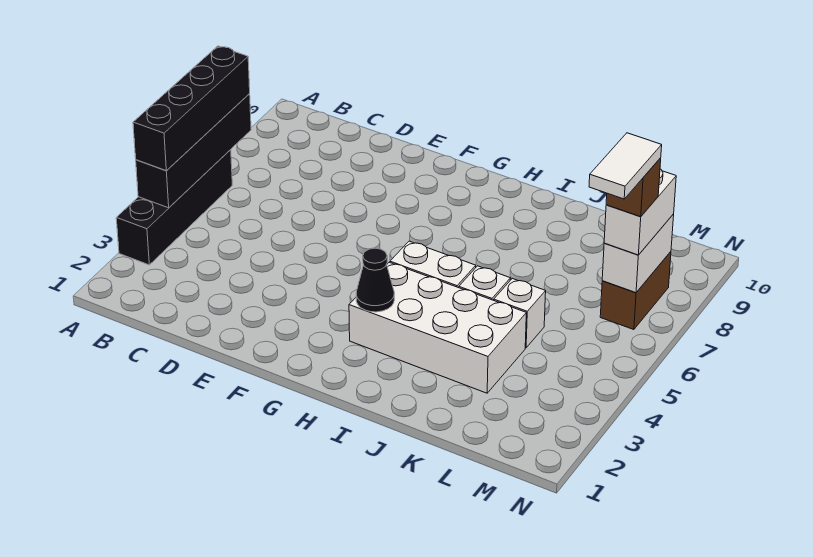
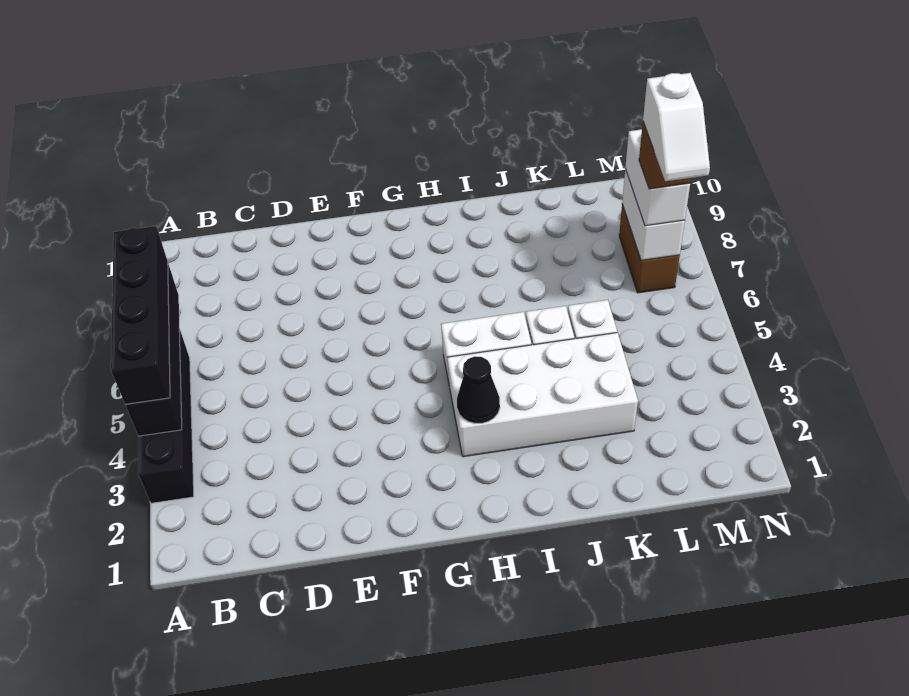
white 1x2 tile [589,133,662,199] -> white 1x2 slope [643,73,710,181]

